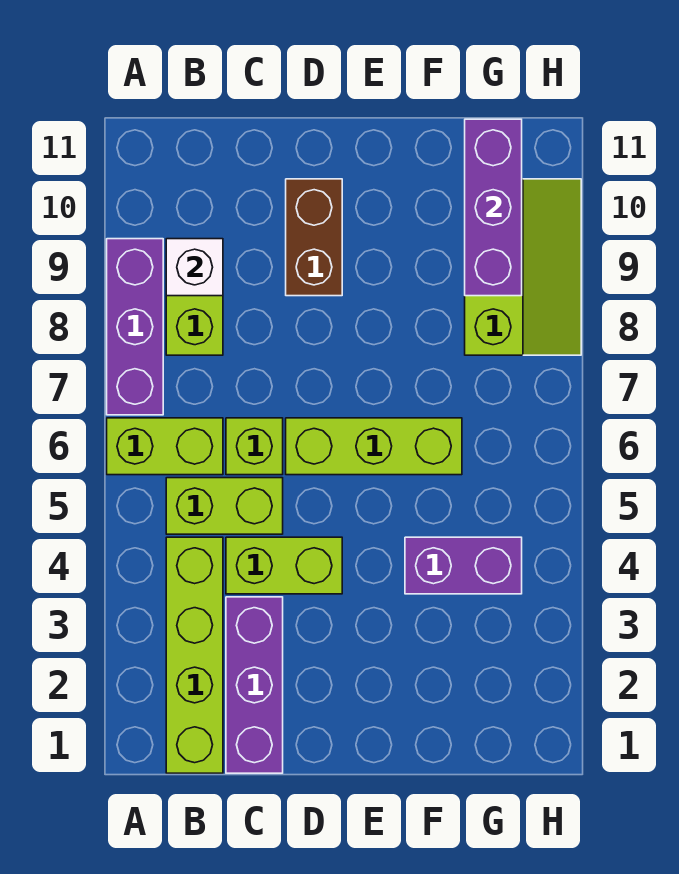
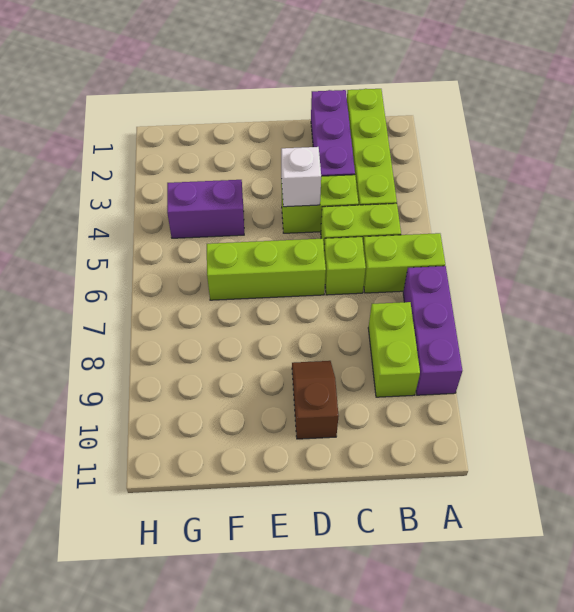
white 1x1 brick [166,239,223,296] -> white 1x1 brick moved to [281,147,321,207]
brown 1x2 brick [286,179,342,296] -> brown 1x2 slope [292,361,339,439]
lime 2x3 slope [465,179,581,355] -> none
purple 1x3 brick [465,119,522,296] -> none

